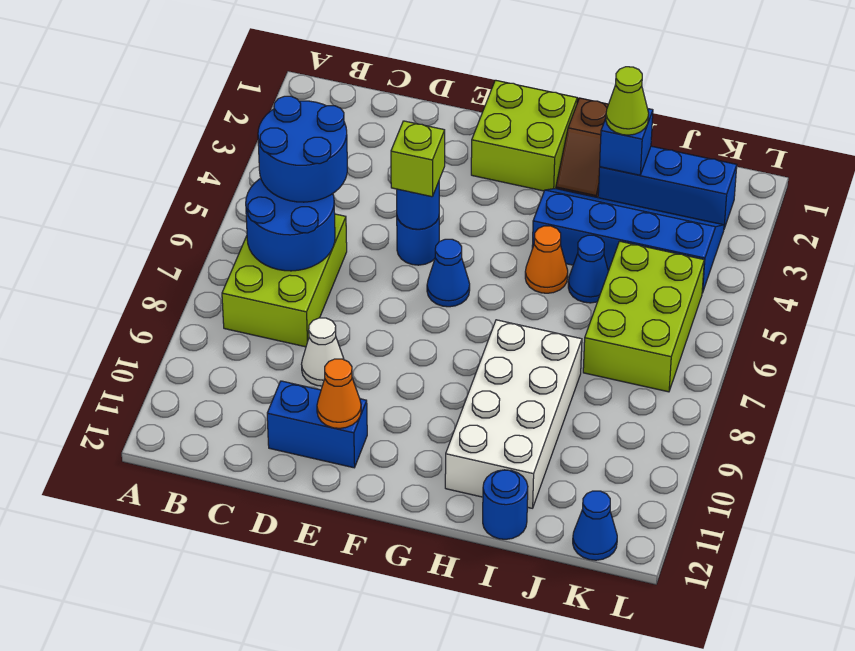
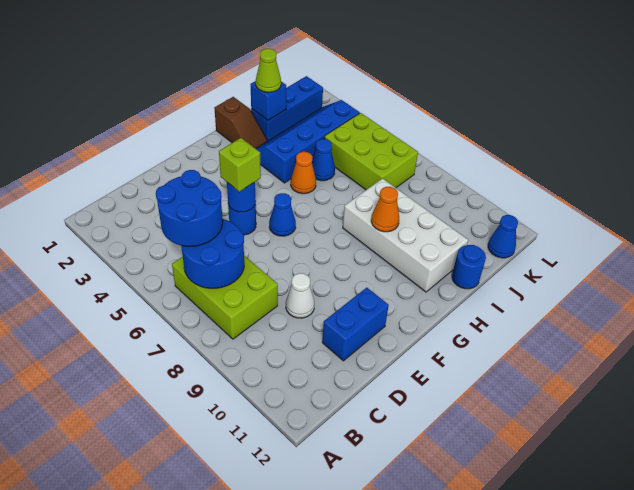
orange 1x1 cone [317,359,361,428] -> orange 1x1 cone moved to [371,187,399,232]
lime 2x2 brick [471,80,577,191] -> none

